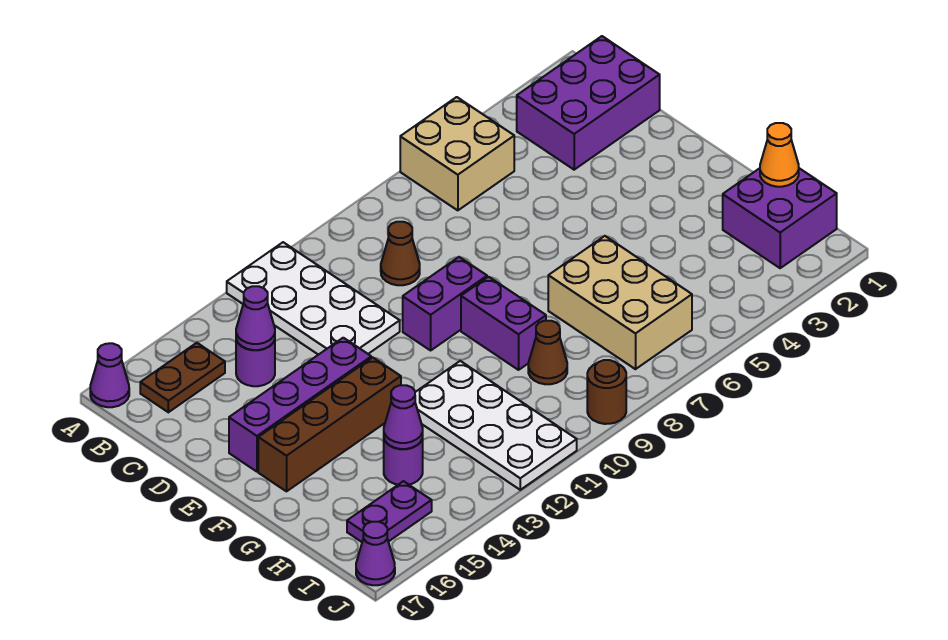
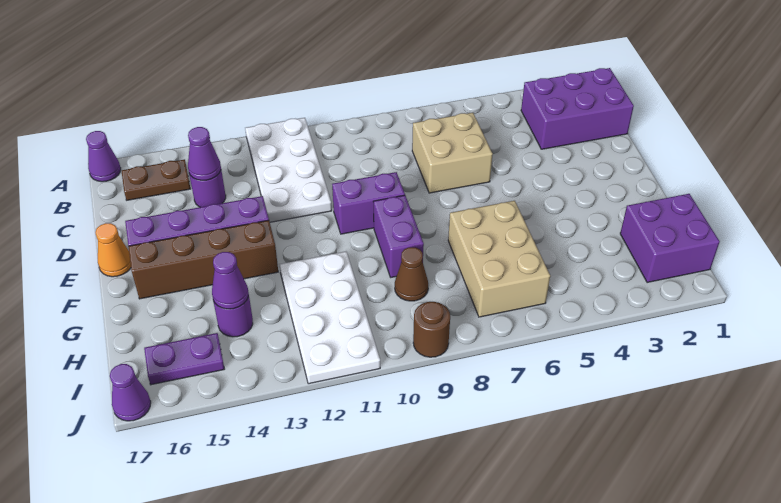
tan 2x2 brick [400,97,514,210] -> tan 2x2 brick moved to [412,113,493,193]
brown 1x1 cone [381,222,420,285] -> none
orange 1x1 cone [760,123,799,187] -> orange 1x1 cone moved to [95,223,131,277]

